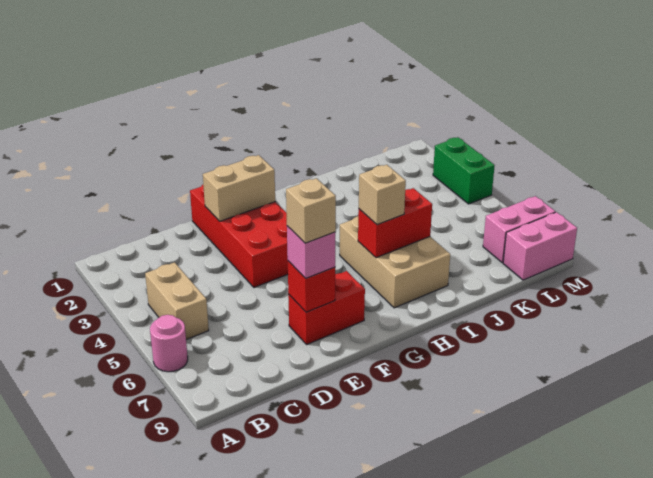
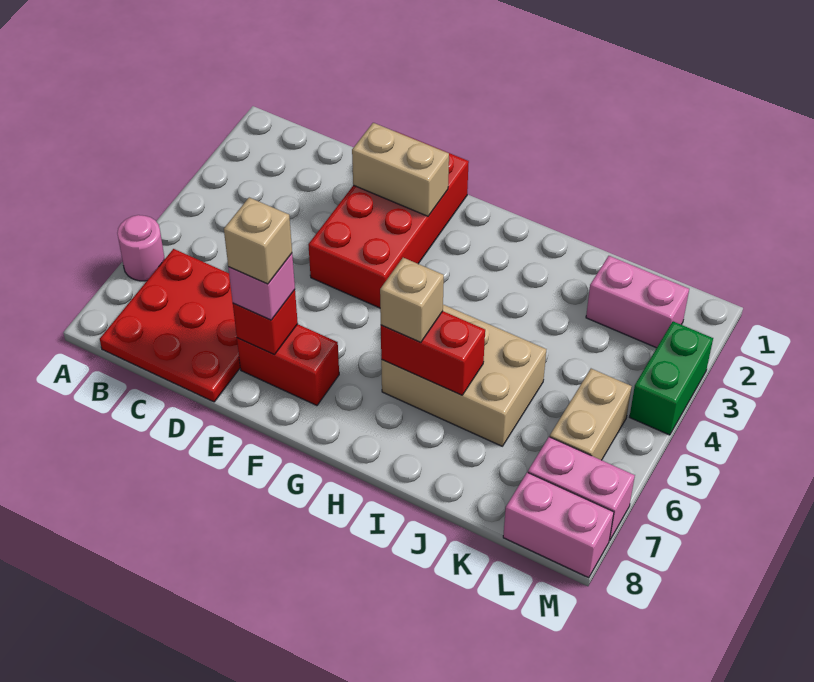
tan 1x2 brick [145,262,209,340] -> tan 1x2 brick moved to [550,369,632,460]
none -> red 3x3 plate [100,249,240,402]
tan 2x3 brick [340,216,450,308] -> tan 2x3 brick turned to [381,305,546,446]
none -> pink 1x2 brick [586,256,689,348]

